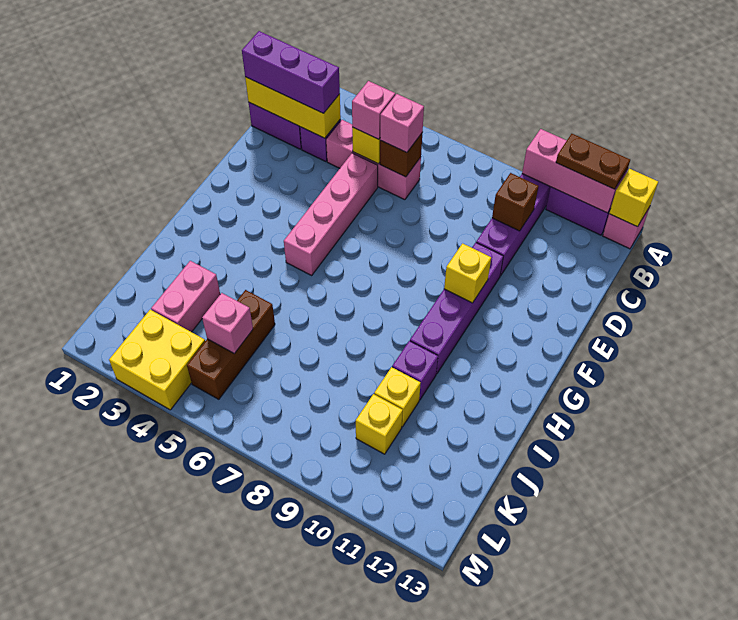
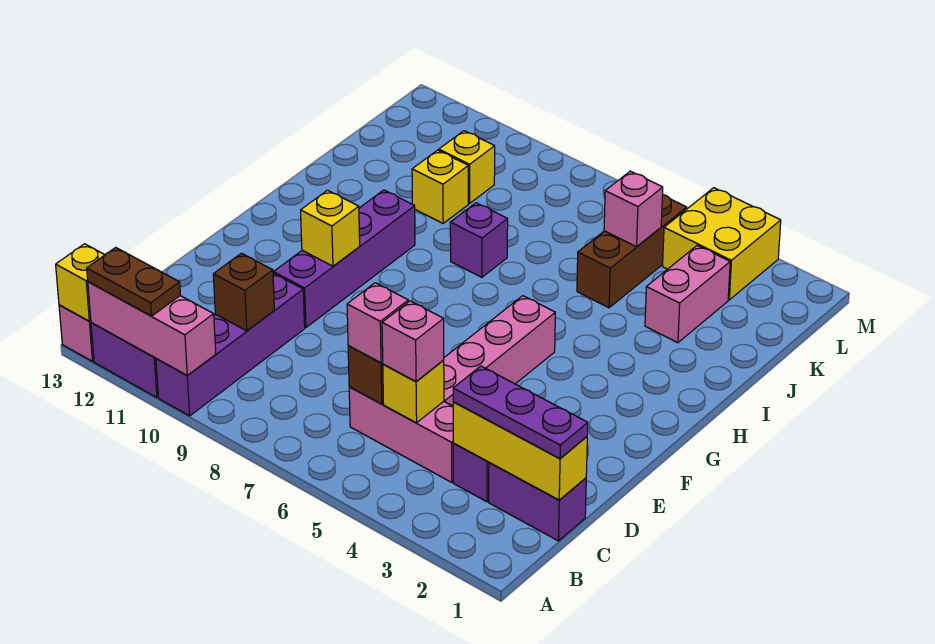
purple 1x3 brick [242,31,340,113] -> purple 1x3 plate [453,366,588,458]
purple 1x1 brick [392,341,438,400] -> purple 1x1 brick moved to [450,203,508,277]

